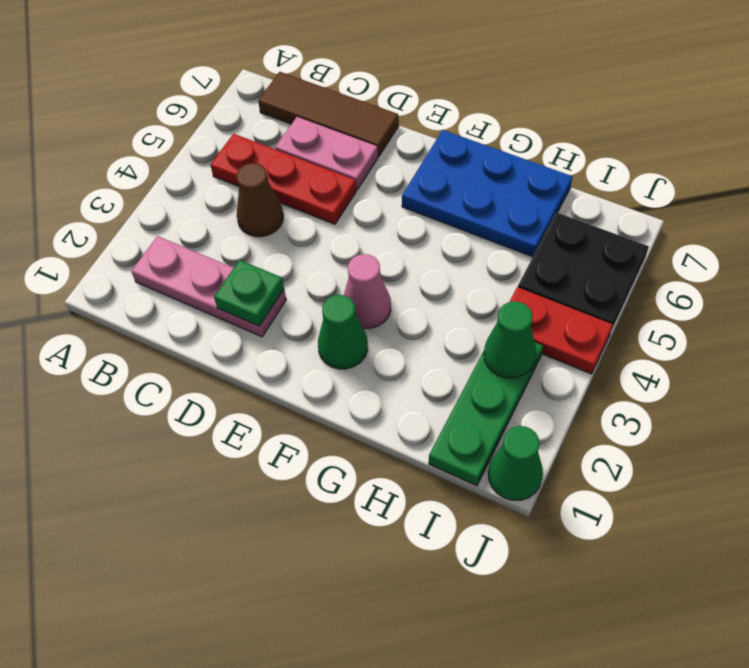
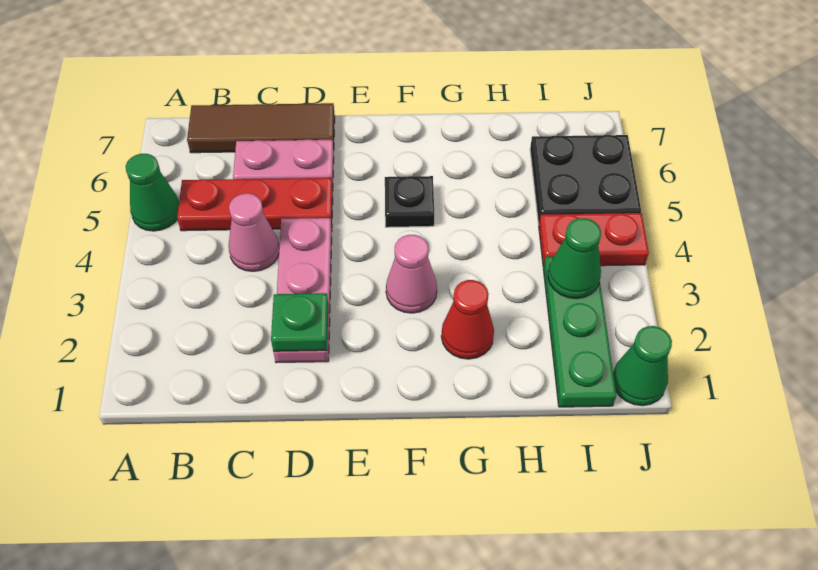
pink 1x3 plate [131,236,286,337] -> pink 1x3 plate turned to [274,218,332,363]
brown 1x1 cone [237,163,283,237] -> pink 1x1 cone [229,193,279,271]
green 1x1 cone [318,295,368,369] -> green 1x1 cone moved to [126,154,179,231]
none -> black 1x1 plate [385,176,434,227]
blue 2x3 plate [402,130,573,257] -> none
none -> red 1x1 cone [441,280,494,359]

